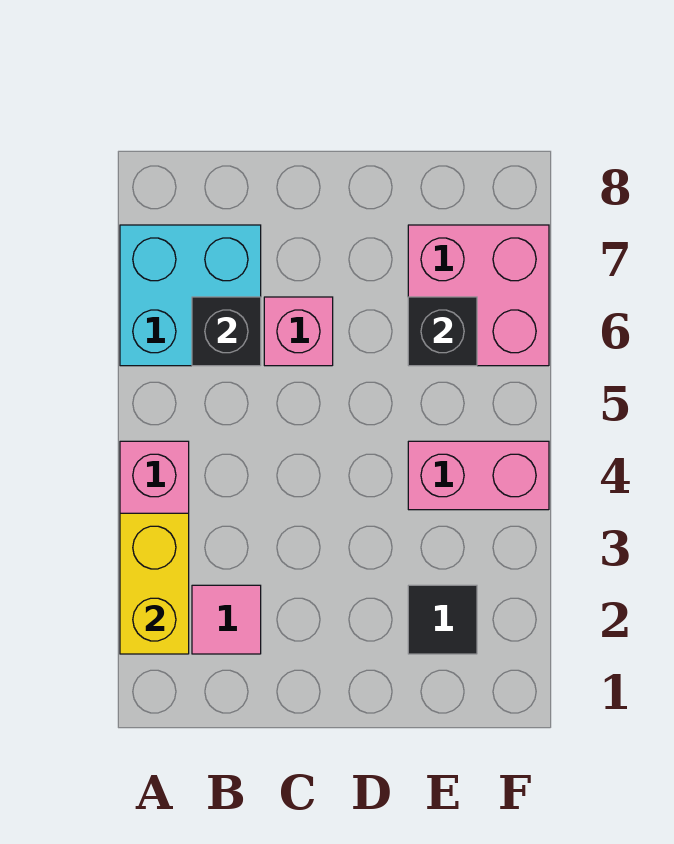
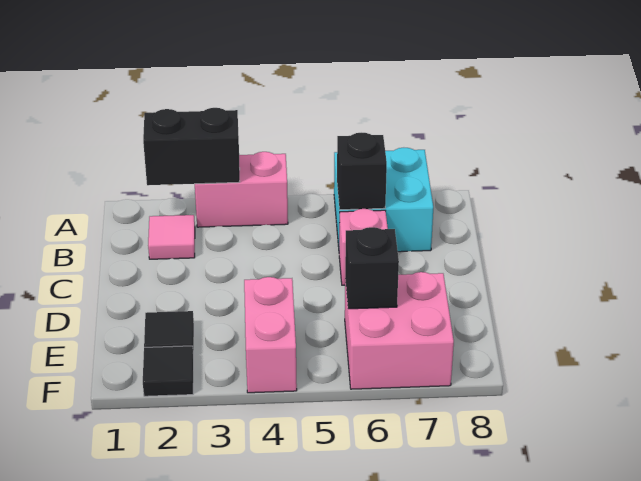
yellow 1x2 brick [120,513,189,654] -> black 1x2 brick [143,108,240,185]
none -> black 1x1 tile [143,346,194,396]

